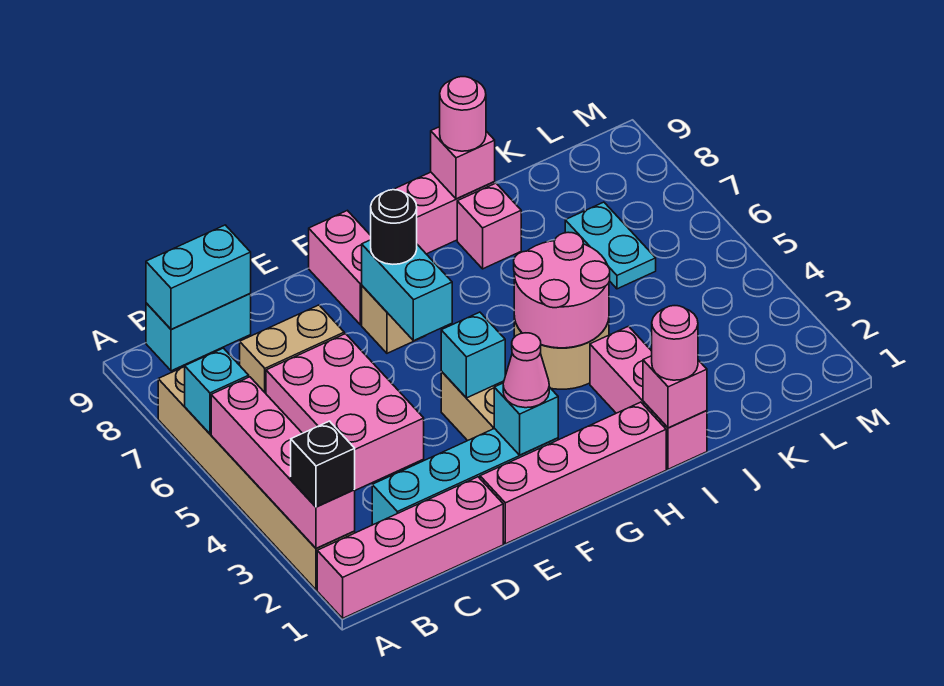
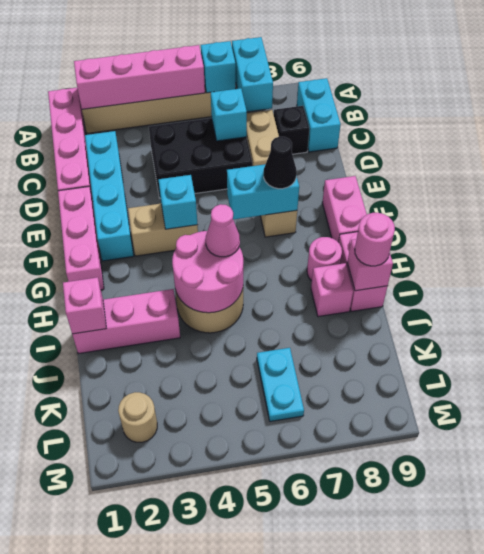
black 1x1 brick [291,421,355,507] -> black 1x1 brick moved to [274,106,309,154]
cyan 1x2 brick [146,225,251,330] -> cyan 1x2 brick moved to [232,37,273,112]
pink 2x3 brick [266,334,424,490] -> black 2x3 brick [149,118,252,198]
pink 1x4 brick [480,402,666,544] -> pink 1x3 brick [58,186,104,290]
cyan 1x1 brick [494,383,558,455] -> cyan 1x1 brick moved to [211,88,247,141]
pink 1x1 cone [503,333,549,408] -> pink 1x1 cone moved to [206,204,240,257]
black 1x1 round brick [371,190,417,264] -> black 1x1 cone [264,136,297,189]
pink 1x2 brick [309,210,371,325] -> pink 1x2 brick turned to [322,176,367,242]
pink 1x1 round brick [652,306,698,380] -> pink 1x1 round brick moved to [307,237,342,281]
cyan 1x2 plate [565,202,656,289] -> cyan 1x2 plate turned to [257,348,304,421]
none -> tan 1x1 round brick [118,392,157,442]

